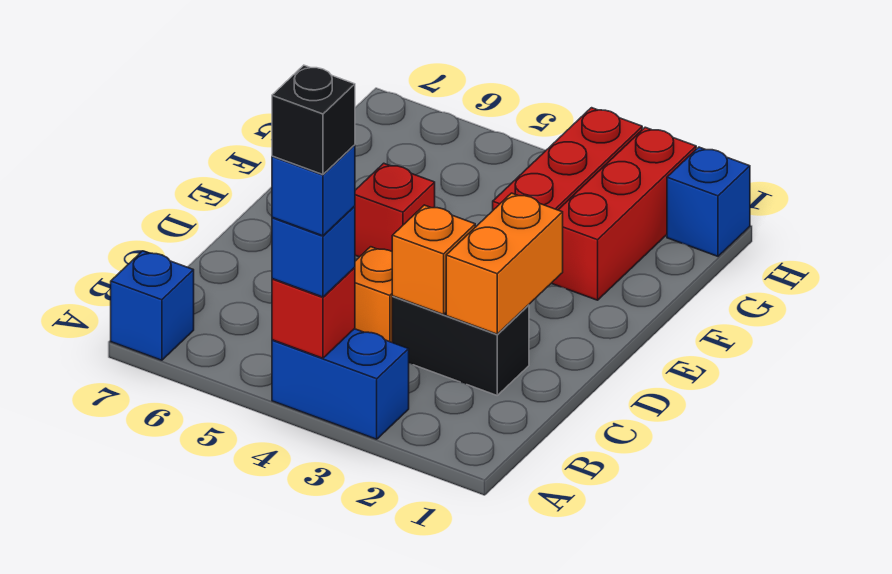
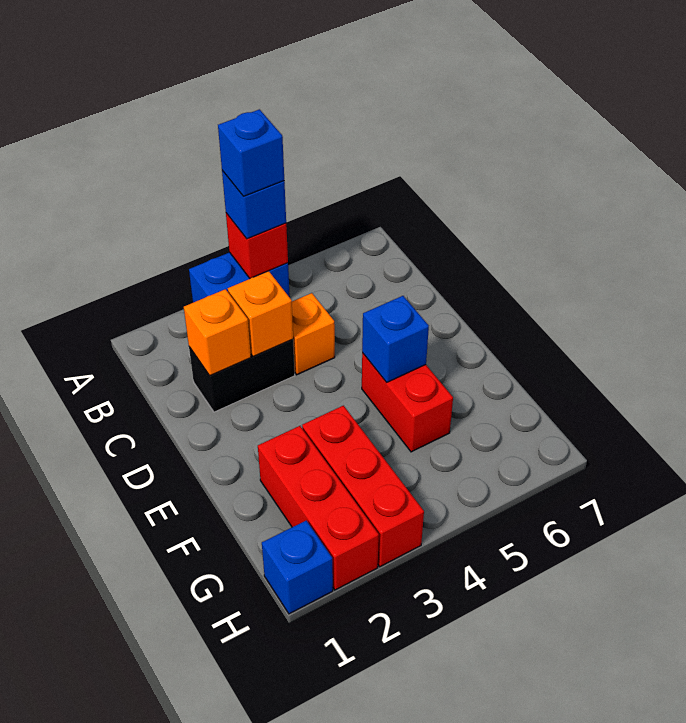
black 1x1 brick [272,65,355,175] -> none
blue 1x1 brick [111,251,194,360] -> blue 1x1 brick moved to [362,296,429,382]
orange 1x2 brick [446,193,563,334] -> orange 1x1 brick [184,289,251,375]
red 1x1 brick [355,163,435,257] -> red 1x2 brick [362,353,453,452]

